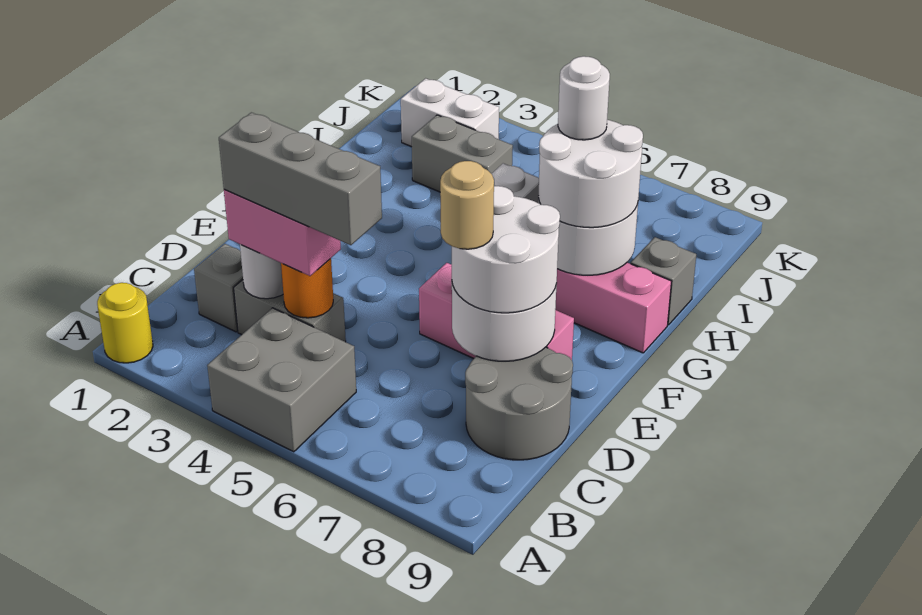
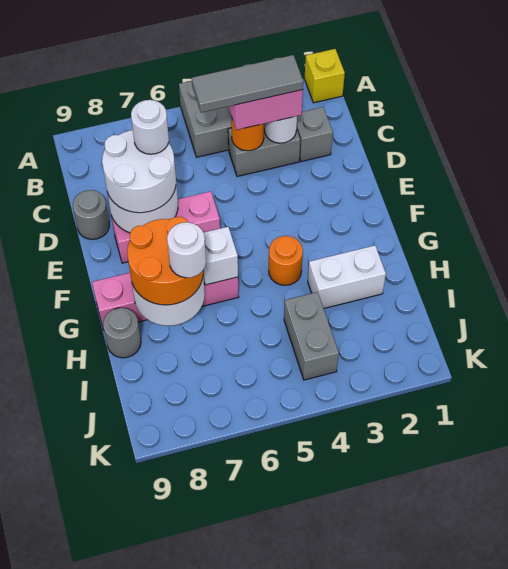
yellow 1x1 round brick [97,283,153,363] -> yellow 1x1 brick [304,49,345,103]
grey 1x3 brick [219,112,382,245] -> grey 1x3 tile [192,55,303,113]
grey 2x2 round brick [465,347,573,460] -> grey 1x1 round brick [73,190,110,239]
tan 1x1 round brick [440,161,494,249] -> white 1x1 round brick [131,100,169,154]
none -> orange 1x1 round brick [269,236,303,285]
white 2x2 round brick [538,120,643,228] -> orange 2x2 round brick [127,217,203,305]
grey 1x1 brick [631,237,696,325] -> grey 1x1 round brick [103,308,141,358]
grey 1x2 brick [412,115,513,192] -> grey 1x2 brick turned to [284,292,339,380]
white 1x2 brick [401,78,499,147] -> white 1x2 brick moved to [308,245,386,308]

